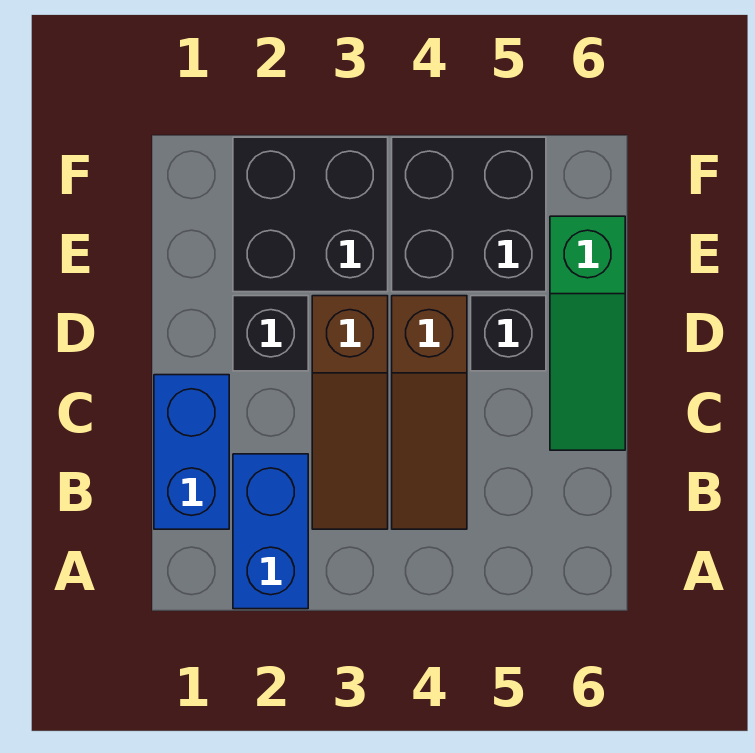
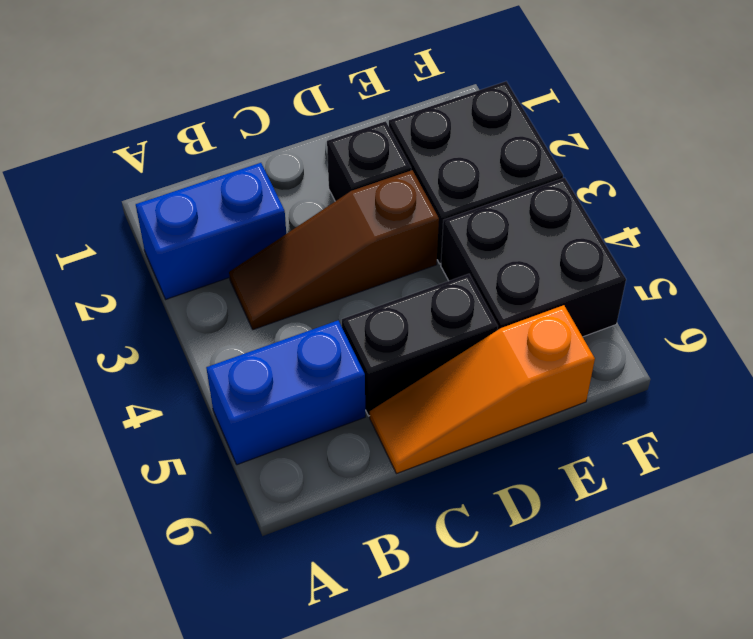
blue 1x2 brick [154,375,229,529] -> blue 1x2 brick moved to [206,320,365,465]
brown 1x3 slope [392,296,467,529] -> none
green 1x3 slope [550,216,625,450] -> orange 1x3 slope [370,305,595,474]
black 1x1 brick [471,296,546,371] -> black 1x2 brick [342,274,498,416]

